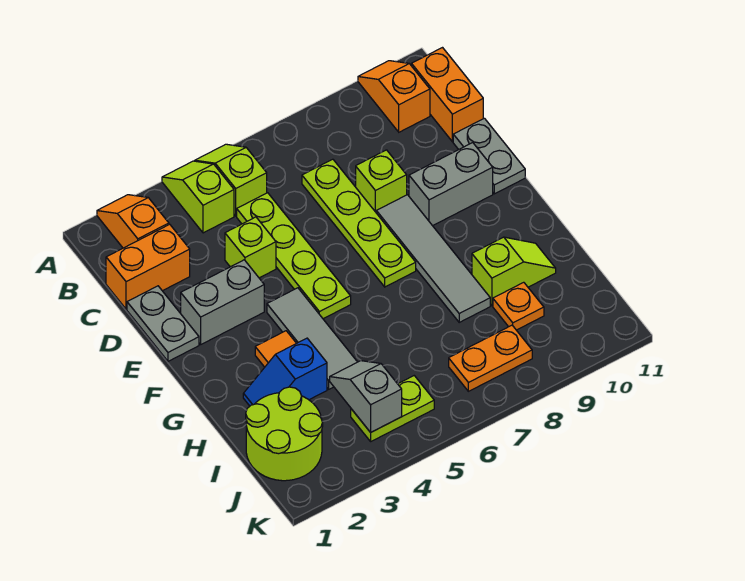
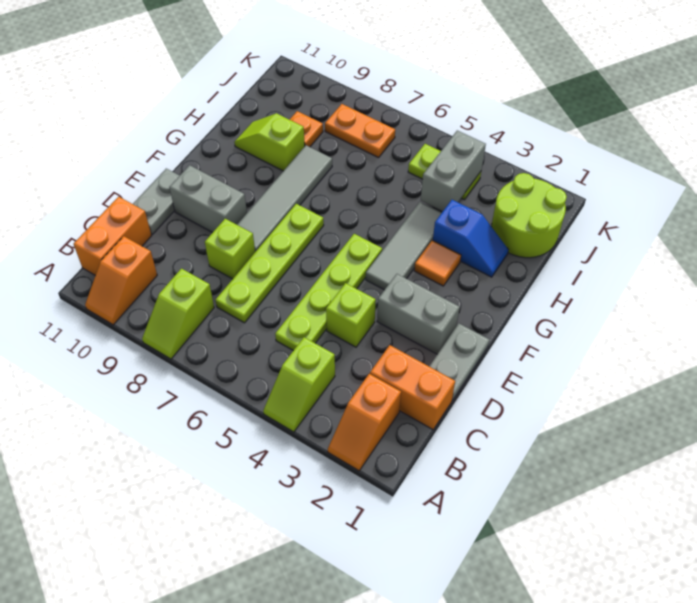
lime 1x2 slope [195,144,267,216] -> lime 1x2 slope moved to [142,269,214,359]
grey 1x2 slope [330,361,402,432] -> grey 1x2 brick [421,131,486,211]

